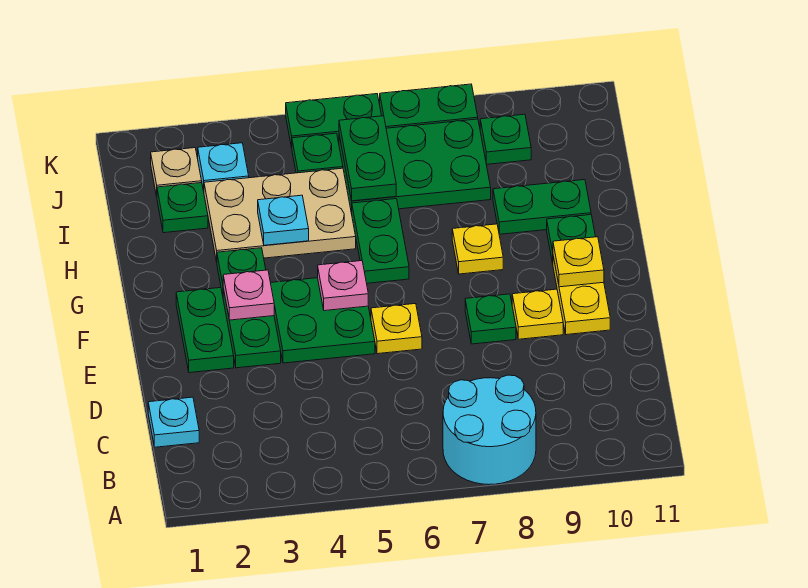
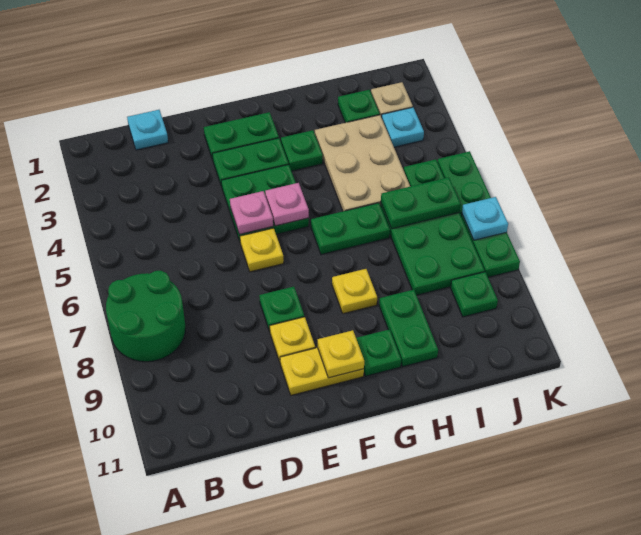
cyan 2x2 round brick [443,375,536,485] -> green 2x2 round brick [106,271,185,362]
pink 1x1 plate [223,270,274,320] -> pink 1x1 plate moved to [230,191,273,234]
cyan 1x1 plate [258,195,309,245] -> cyan 1x1 plate moved to [462,197,508,240]

